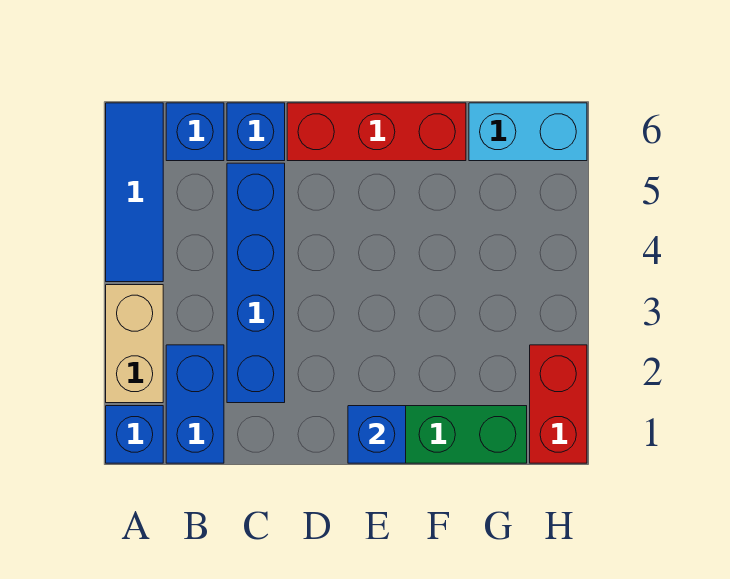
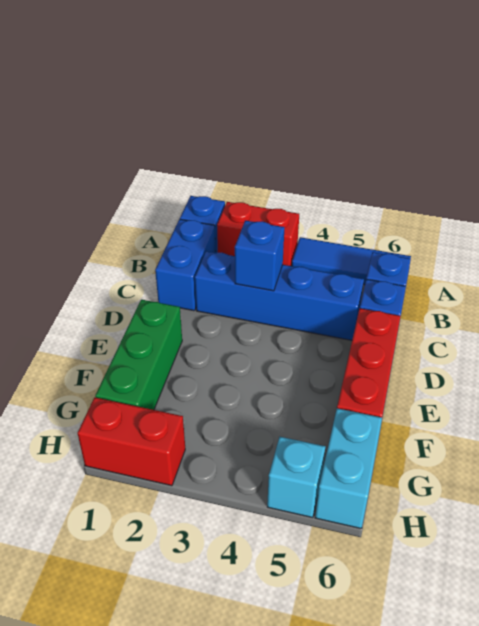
tan 1x2 brick [106,285,163,403] -> red 1x2 brick [217,202,299,266]
blue 1x2 brick [166,345,224,463] -> blue 1x2 brick turned to [155,219,216,311]
blue 1x1 brick [348,406,406,463] -> blue 1x1 brick moved to [235,220,285,291]
none -> cyan 1x1 brick [267,437,326,518]

